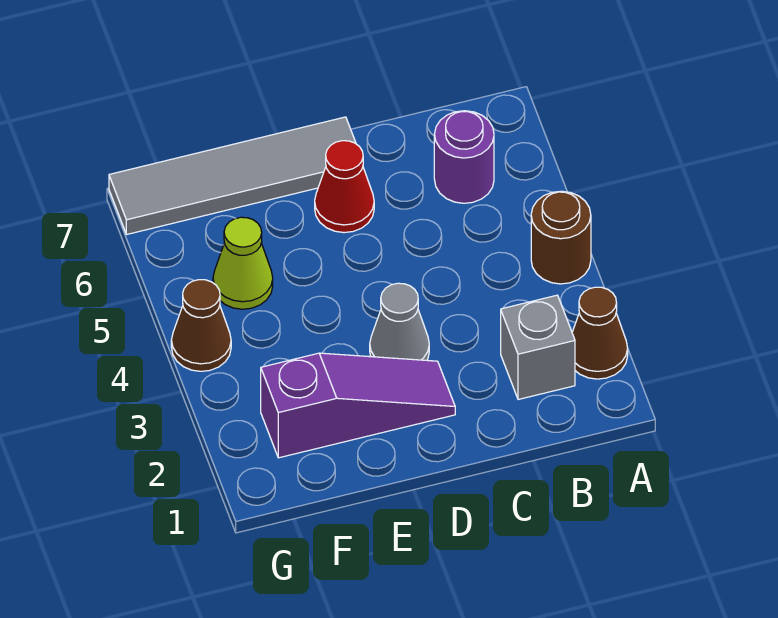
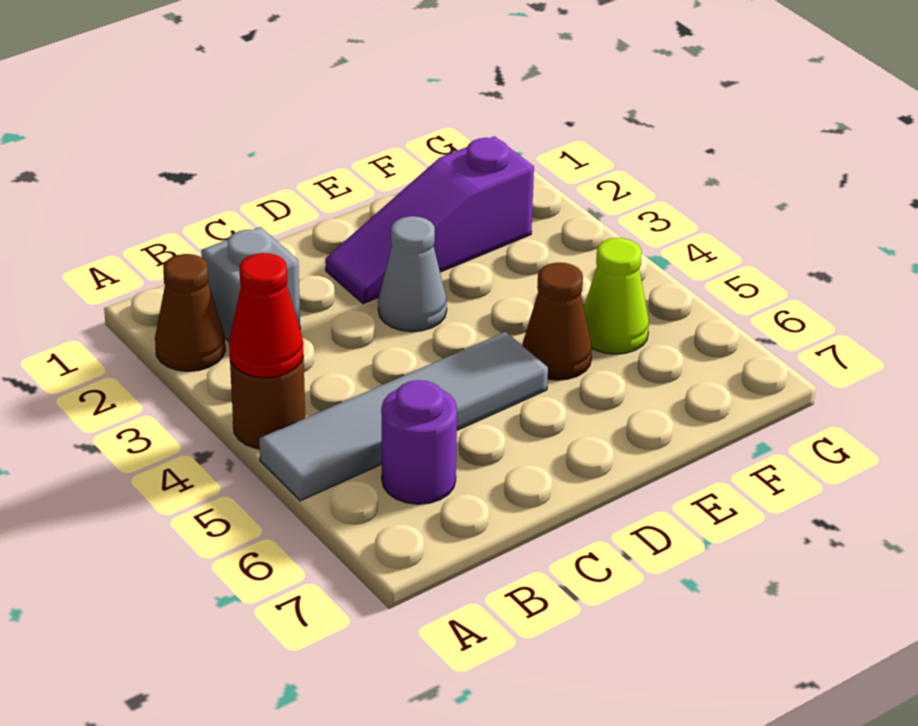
red 1x1 cone [315,141,374,233] -> red 1x1 cone moved to [229,253,304,378]
grey 1x4 tile [109,117,356,234] -> grey 1x4 tile moved to [259,332,548,501]
brown 1x1 cone [171,280,231,371] -> brown 1x1 cone moved to [522,263,592,380]

